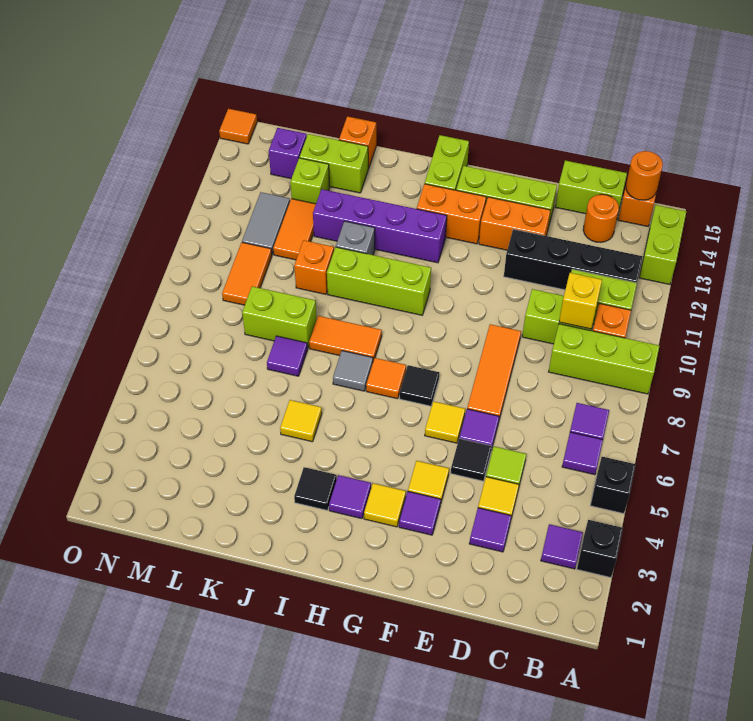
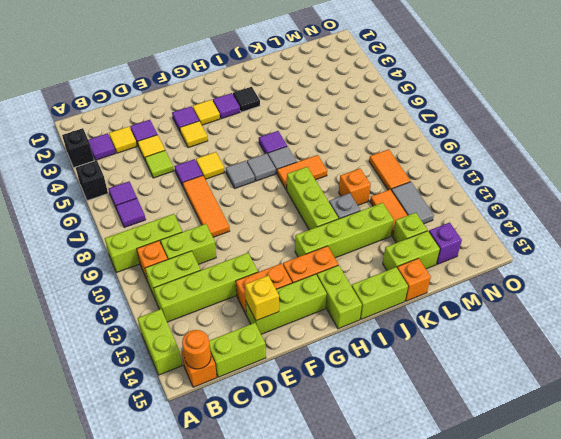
black 1x4 brick [504,229,643,290] -> lime 1x4 brick [154,253,258,322]
yellow 1x1 brick [559,273,602,329] -> yellow 1x1 brick moved to [245,275,279,321]
orange 1x1 round brick [583,194,619,242] -> none
black 1x1 tile [451,439,492,481] -> none
black 1x1 tile [400,365,439,406] -> grey 1x1 tile [226,161,255,188]
orange 1x1 tile [366,358,406,399] -> grey 1x1 tile [247,153,276,181]
lime 1x3 brick [327,247,431,315] -> lime 1x3 brick turned to [287,167,338,230]
purple 1x4 brick [313,189,447,263] -> lime 1x4 brick [295,203,394,258]
yellow 1x1 tile [280,400,322,442] -> yellow 1x1 tile moved to [109,127,137,153]
purple 1x1 tile [267,336,308,376] -> purple 1x1 tile moved to [259,131,287,154]
lime 1x2 brick [242,286,317,348] -> lime 1x2 brick moved to [351,267,408,319]
orange 1x1 tile [219,109,257,144] -> none

